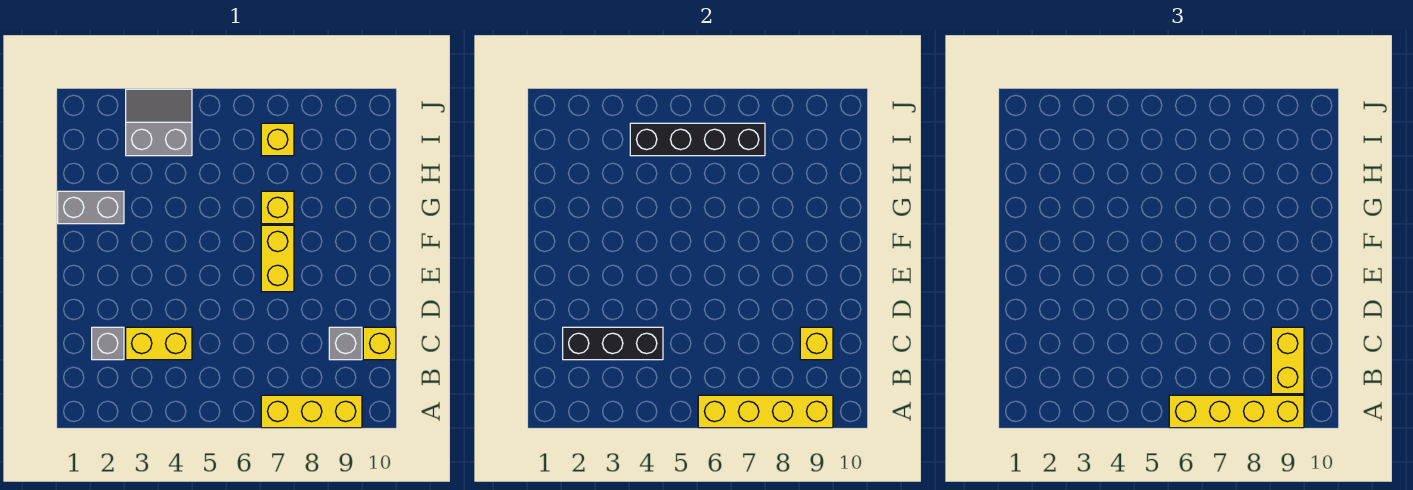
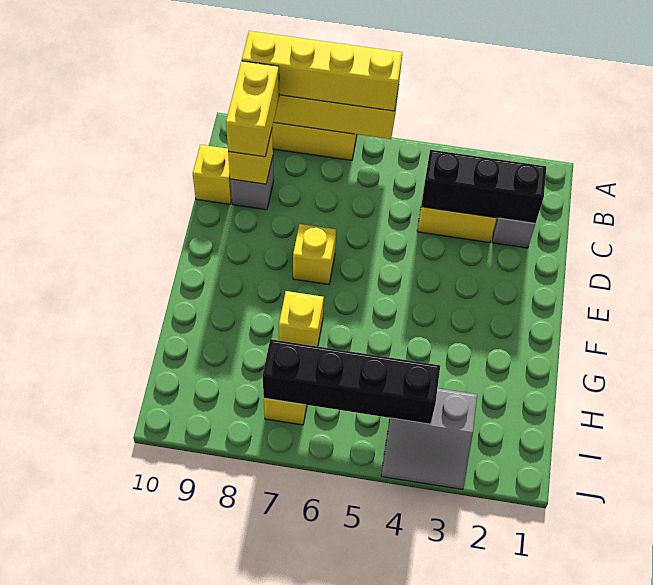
yellow 1x2 brick [261,225,294,292] -> yellow 1x1 brick [293,224,336,285]
grey 1x2 brick [58,191,124,224] -> none

